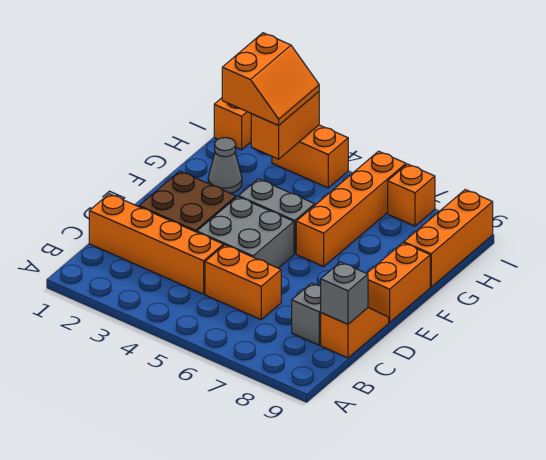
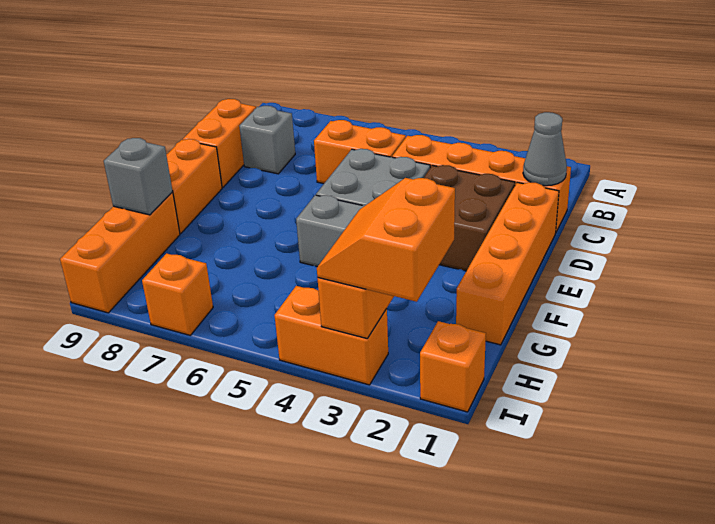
orange 1x2 slope [321,307,389,358] -> orange 1x2 brick [183,99,256,187]
grey 1x1 brick [321,262,368,324] -> grey 1x1 brick moved to [104,138,173,215]
orange 1x4 brick [296,151,406,266] -> orange 1x4 brick moved to [456,182,559,345]
grey 1x1 cone [208,138,242,193] -> grey 1x1 cone moved to [523,112,567,186]

